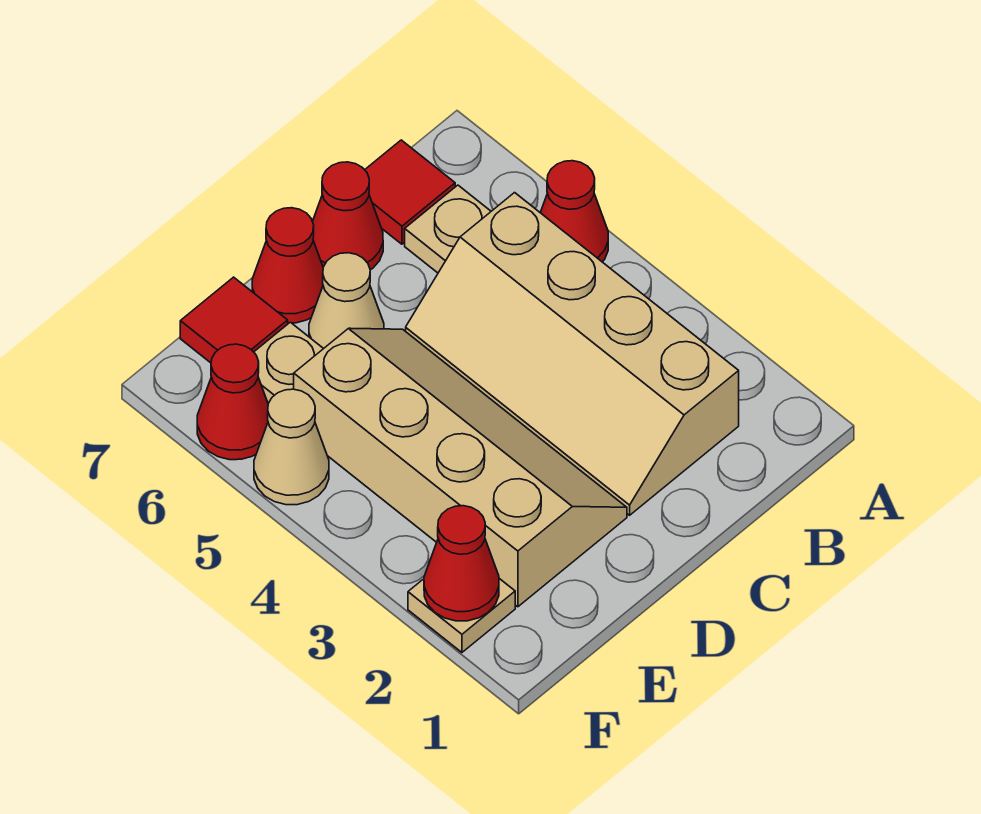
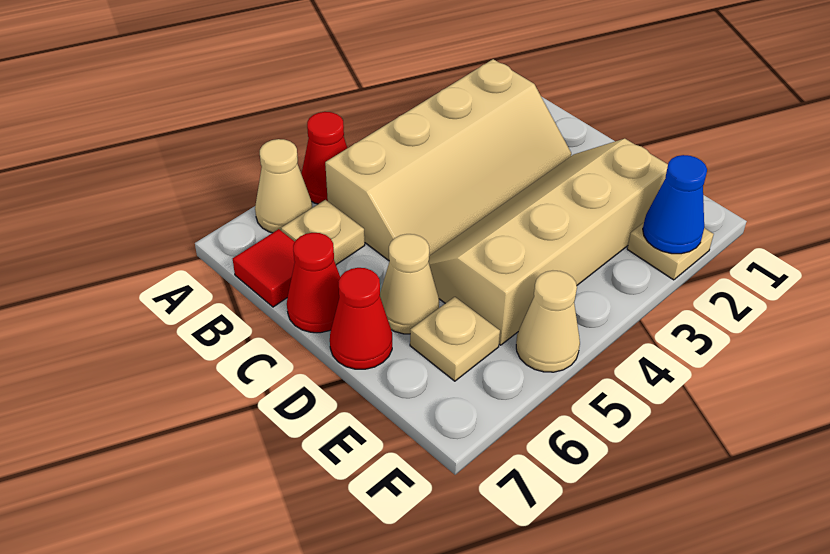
none -> tan 1x1 cone [255,139,312,233]
red 1x1 tile [180,277,288,363] -> none
red 1x1 cone [424,506,499,621] -> blue 1x1 cone [643,155,707,254]
red 1x1 cone [197,344,268,460] -> none

